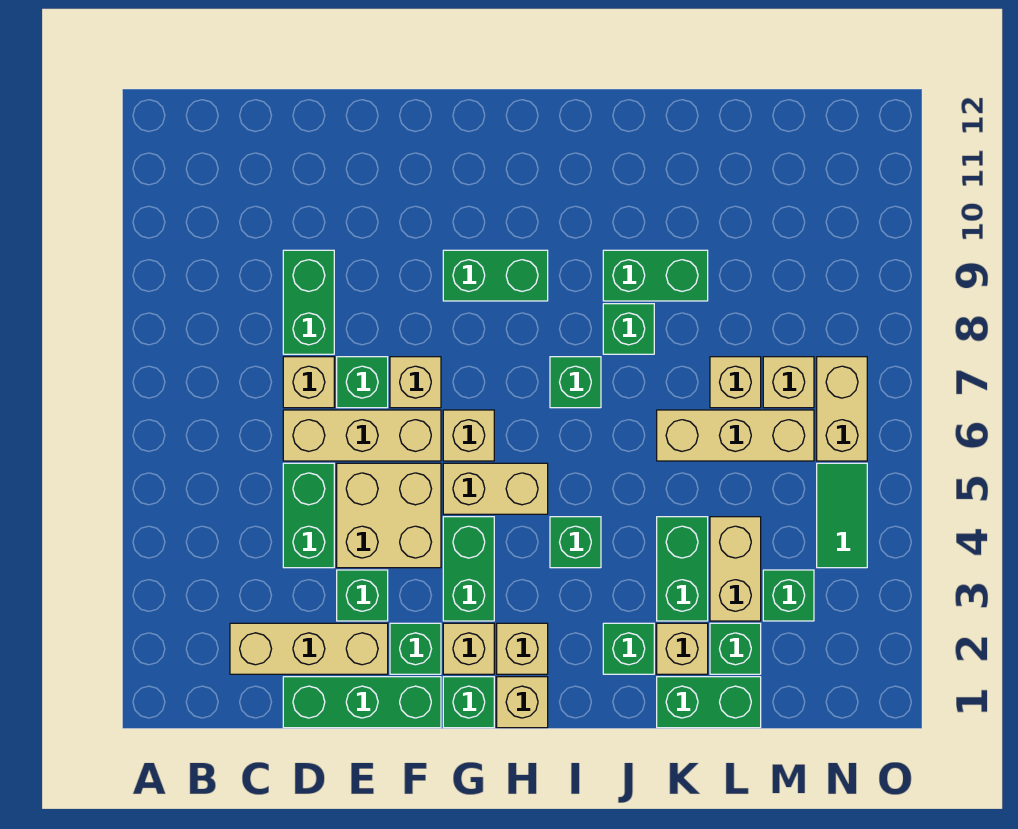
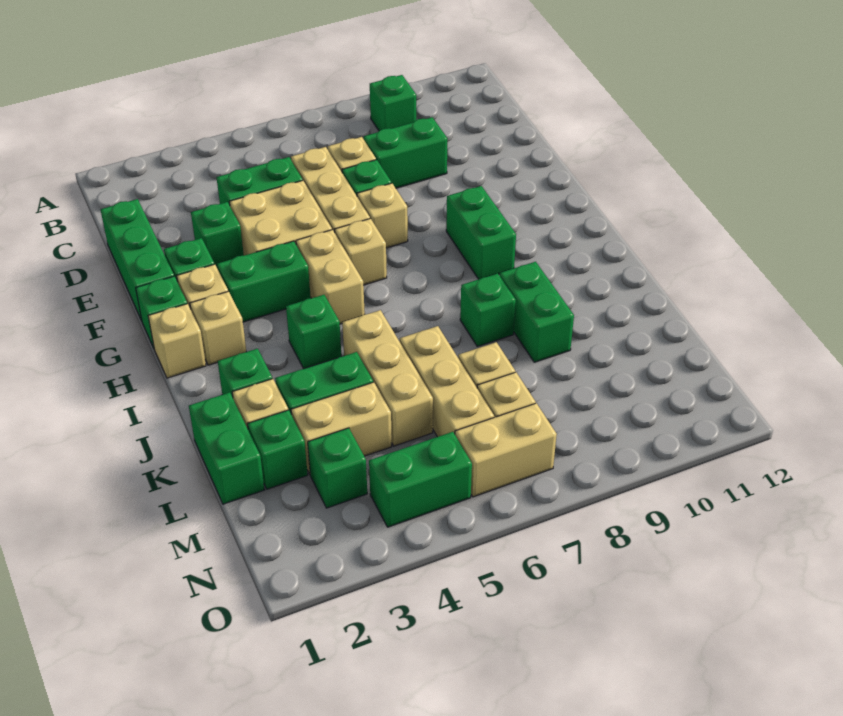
tan 1x3 brick [230,623,388,674] -> tan 1x3 brick moved to [342,310,433,446]
green 1x1 brick [550,357,601,408] -> green 1x1 brick moved to [370,75,416,131]
green 1x2 tile [817,463,867,568] -> green 1x2 brick [369,432,472,527]

